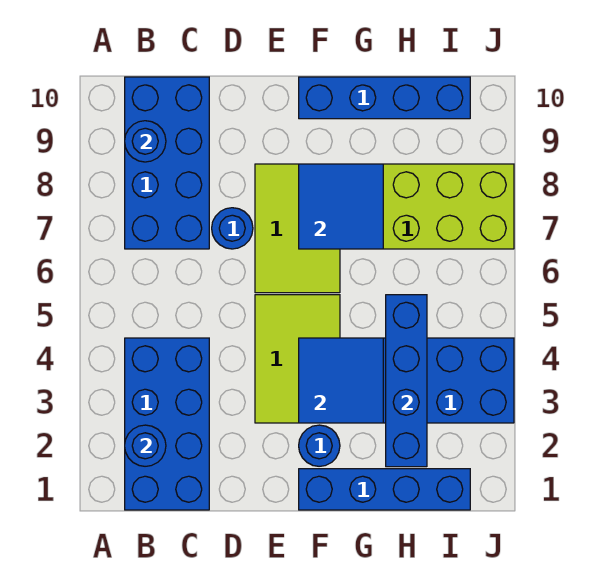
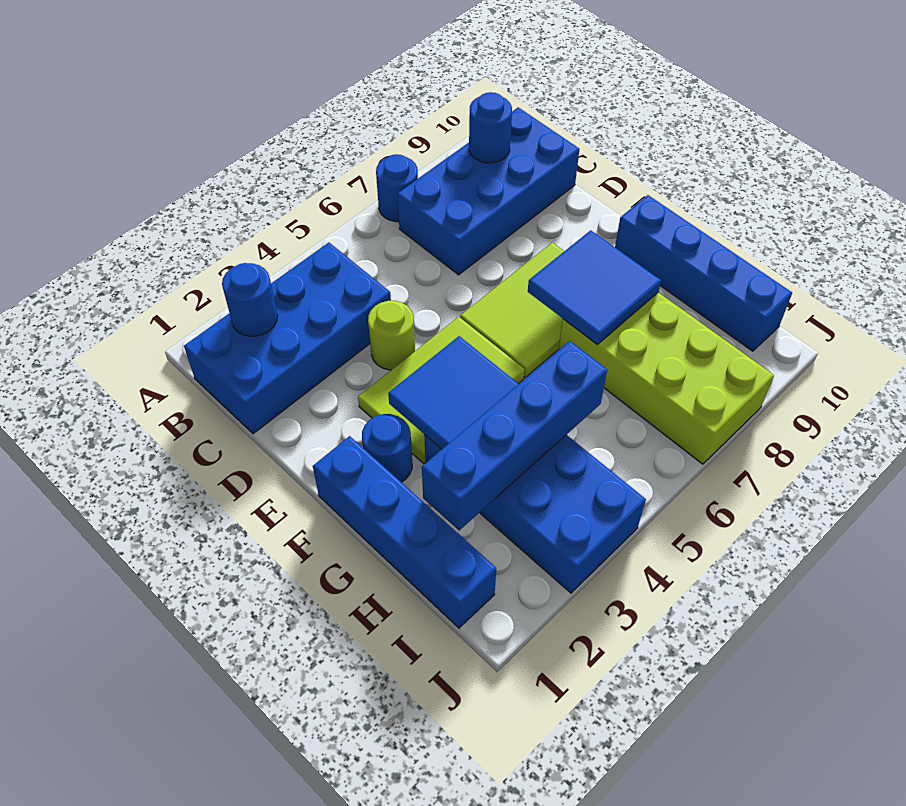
none -> lime 1x1 round brick [368,301,415,370]
blue 1x1 round brick [212,208,253,249] -> blue 1x1 round brick moved to [376,154,418,222]

